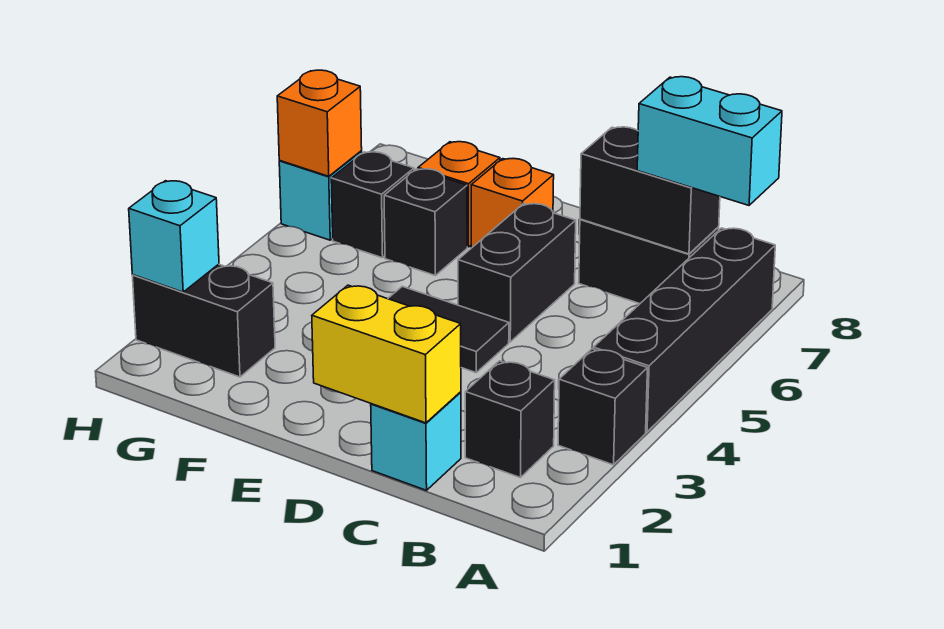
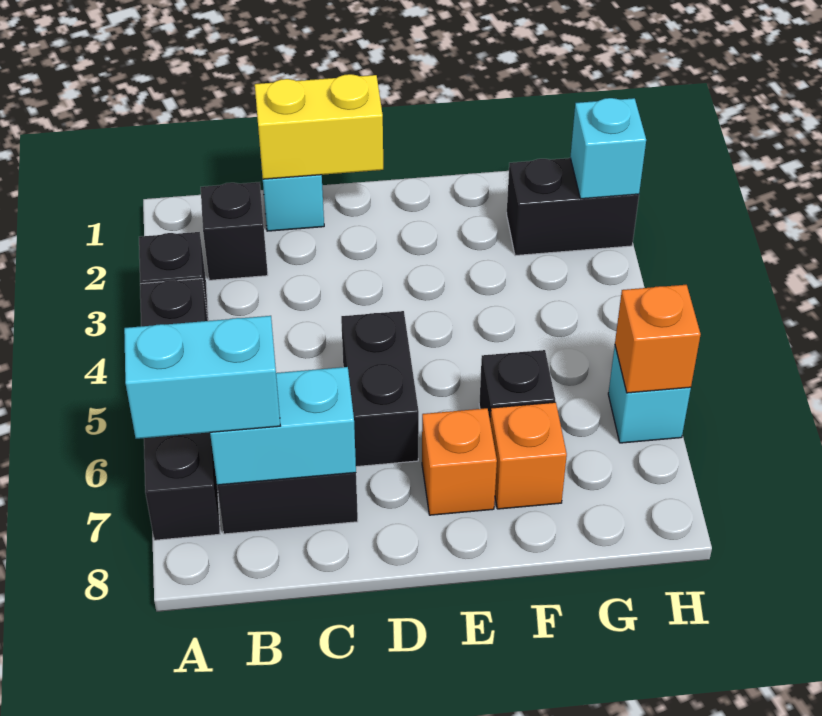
black 1x2 brick [580,127,720,254] -> cyan 1x2 brick [210,367,356,485]
black 1x2 tile [388,286,509,373] -> none
black 1x1 brick [331,152,414,258] -> none

